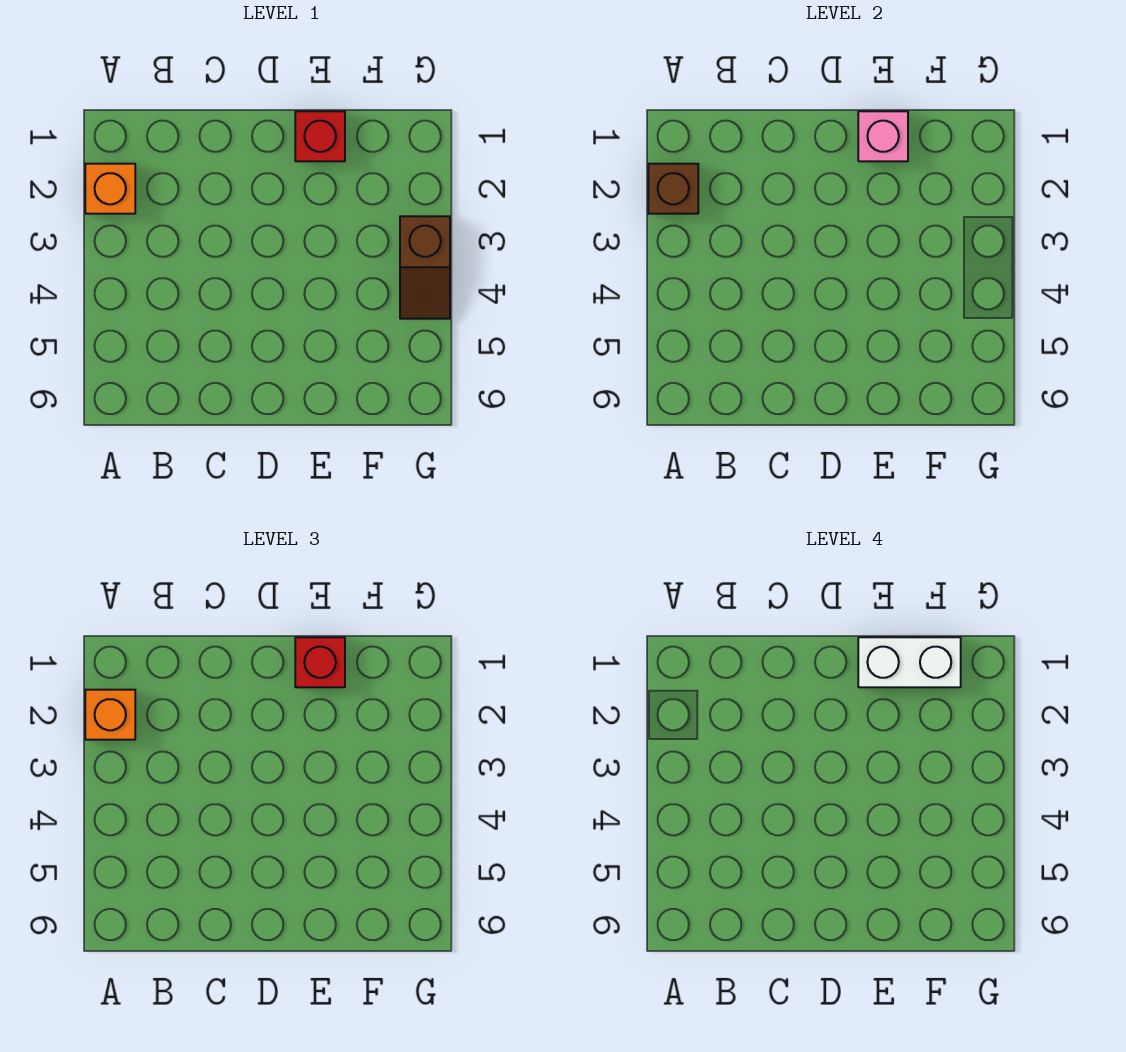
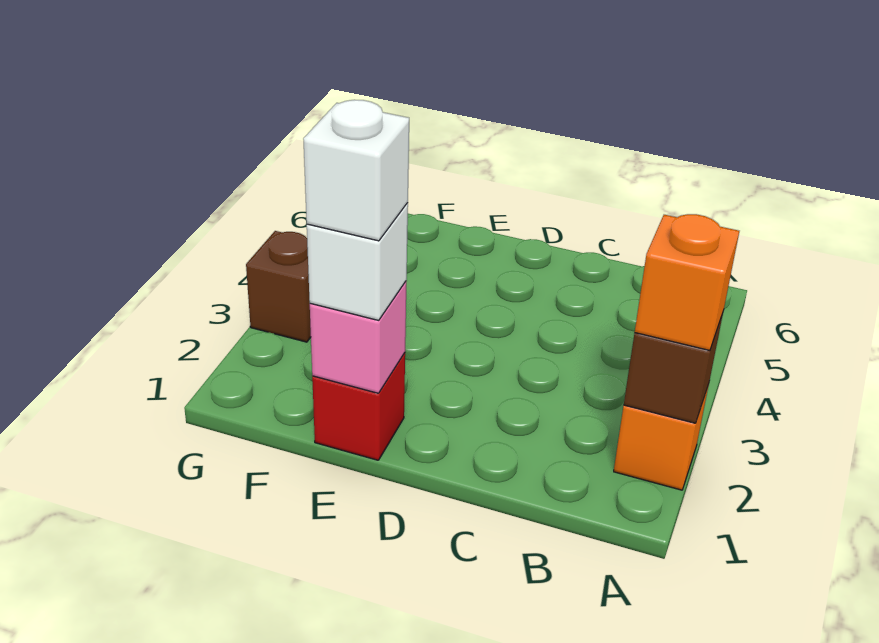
red 1x1 brick [295,637,345,687] -> white 1x1 brick [307,203,408,320]
white 1x2 brick [858,637,961,687] -> white 1x1 brick [303,100,409,241]

